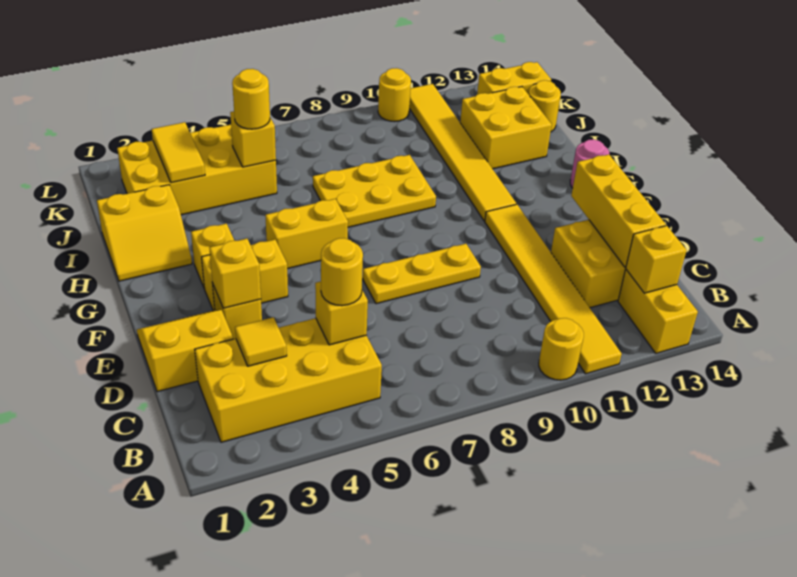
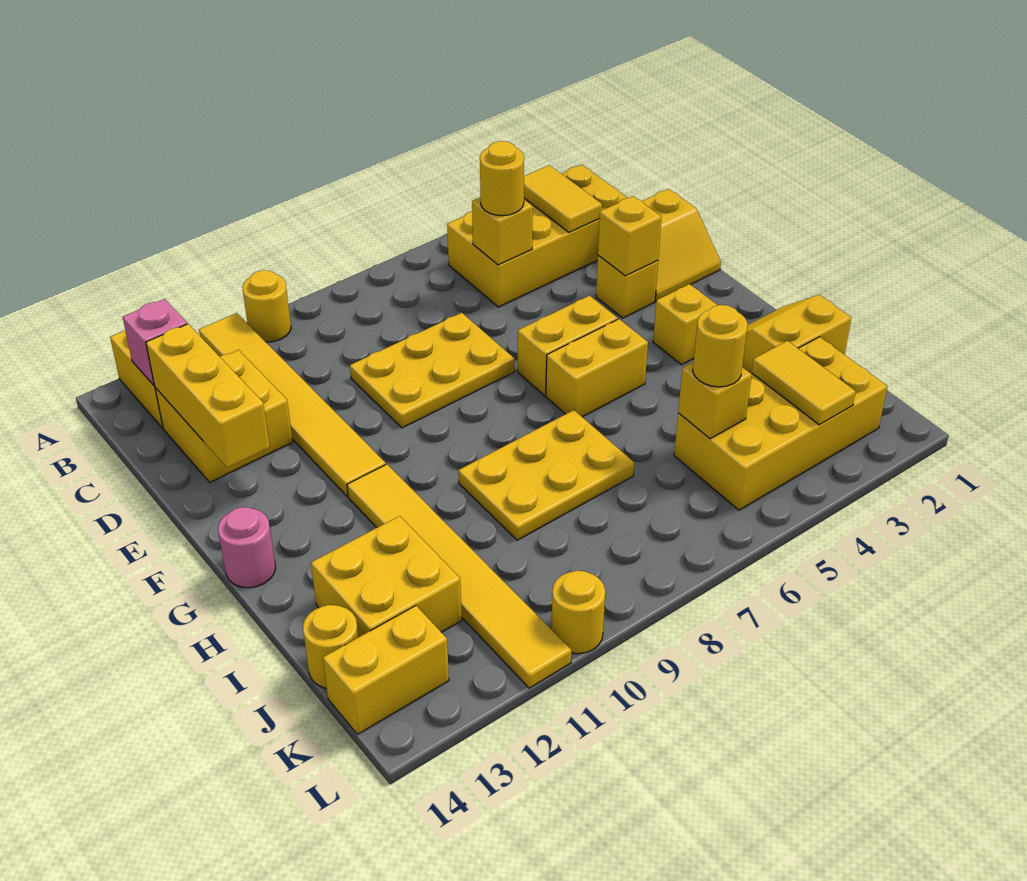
yellow 1x1 brick [626,226,687,293] -> pink 1x1 brick [123,299,187,385]
yellow 1x1 tile [235,317,287,366] -> yellow 1x2 tile [524,165,602,232]
yellow 1x3 plate [363,244,481,304] -> yellow 2x3 plate [350,313,515,428]
yellow 1x2 brick [202,240,288,311] -> yellow 1x2 brick moved to [518,296,618,395]

